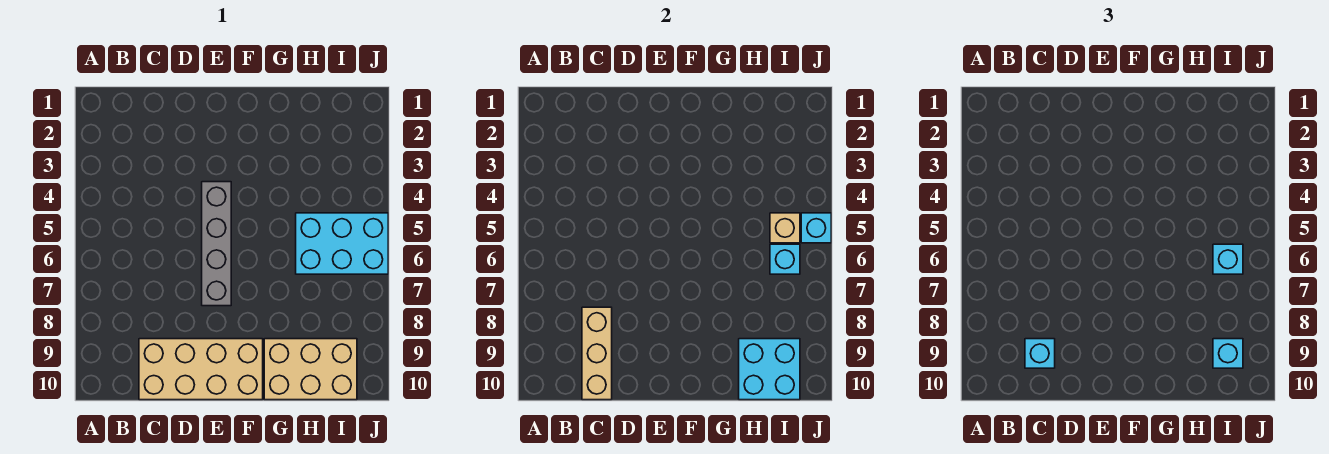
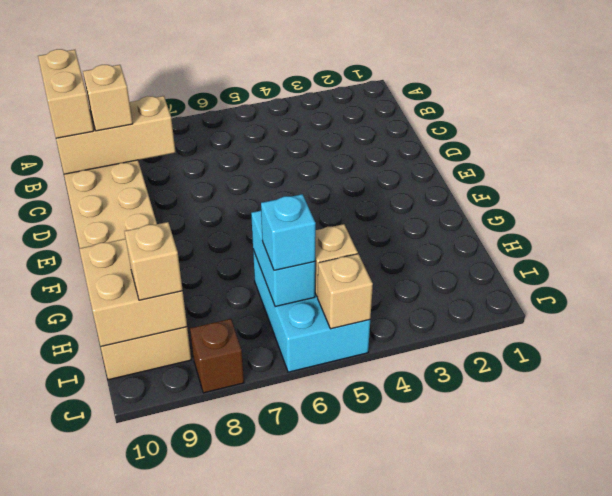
none -> tan 1x2 brick [38,49,94,138]
cyan 1x1 brick [1025,339,1055,368] -> tan 1x1 brick [83,65,133,131]
grey 1x4 brick [202,182,231,306] -> none
cyan 2x2 brick [739,339,800,400] -> tan 2x2 brick [79,239,187,347]
cyan 1x1 brick [770,244,800,274] -> cyan 1x2 brick [251,211,315,307]
cyan 1x1 brick [1213,339,1243,368] -> tan 1x1 brick [124,222,183,300]
cyan 1x1 brick [801,213,831,243] -> tan 1x1 brick [318,254,373,329]
none -> brown 1x1 brick [190,319,244,393]

